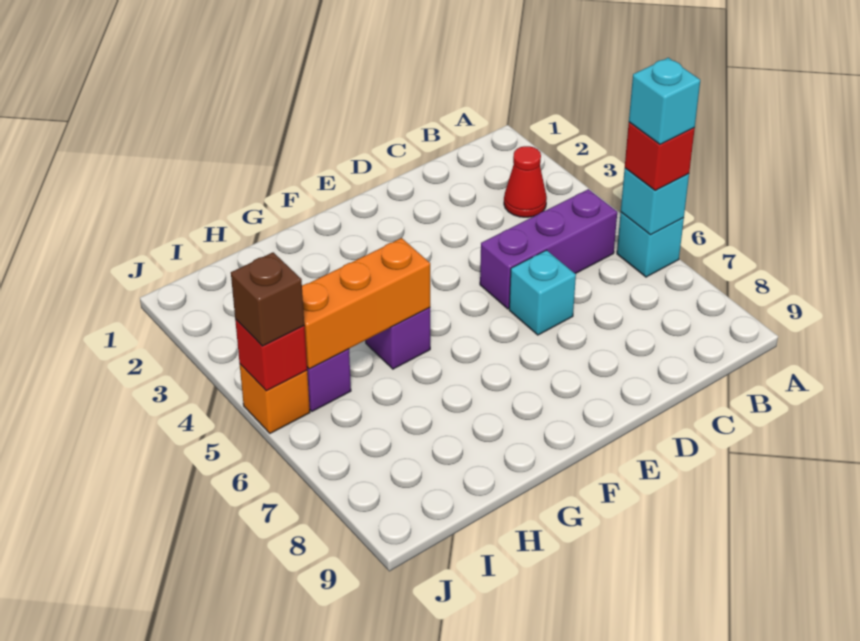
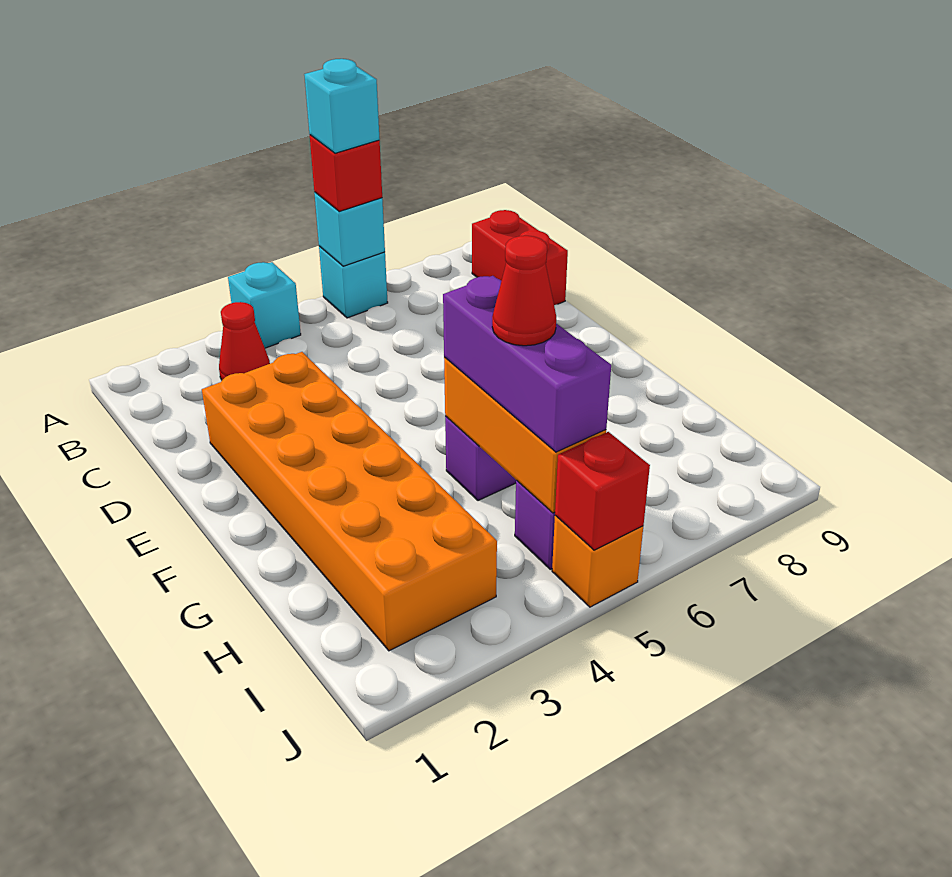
purple 1x3 brick [480,189,617,309] -> purple 1x3 brick moved to [443,276,611,452]
none -> red 1x2 brick [472,210,568,305]
none -> orange 2x6 brick [202,352,497,651]
cyan 1x1 brick [509,250,576,335] -> cyan 1x1 brick moved to [228,262,301,348]
none -> red 1x1 cone [492,236,556,346]
brown 1x1 brick [231,252,304,346] -> none

